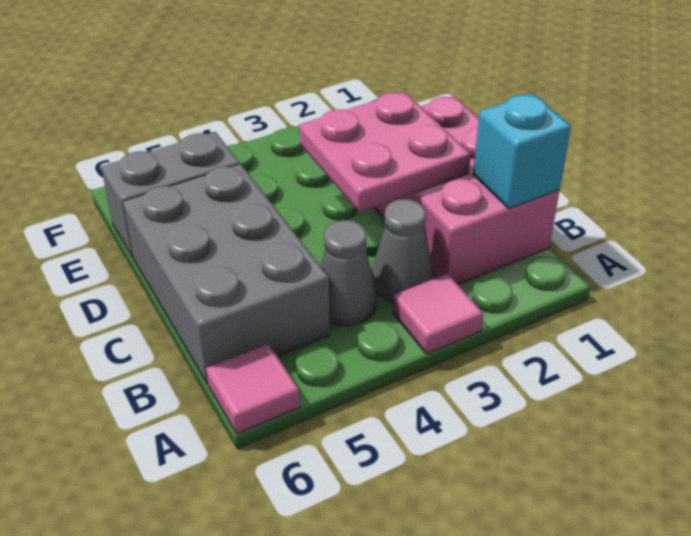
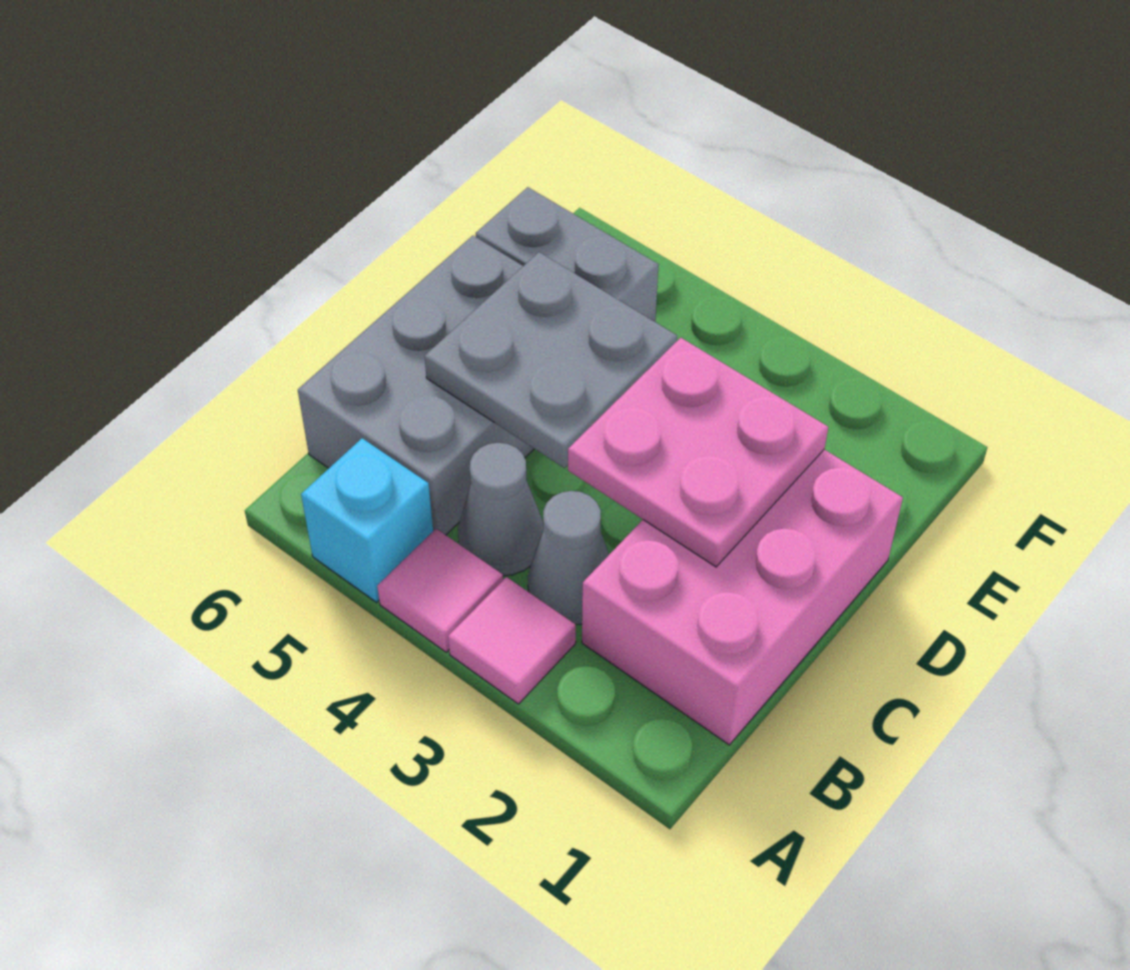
pink 1x1 tile [206,344,300,434] -> pink 1x1 tile moved to [377,529,503,652]
cyan 1x1 brick [473,94,571,209] -> cyan 1x1 brick moved to [301,438,433,602]
none -> grey 2x2 plate [424,252,677,468]

